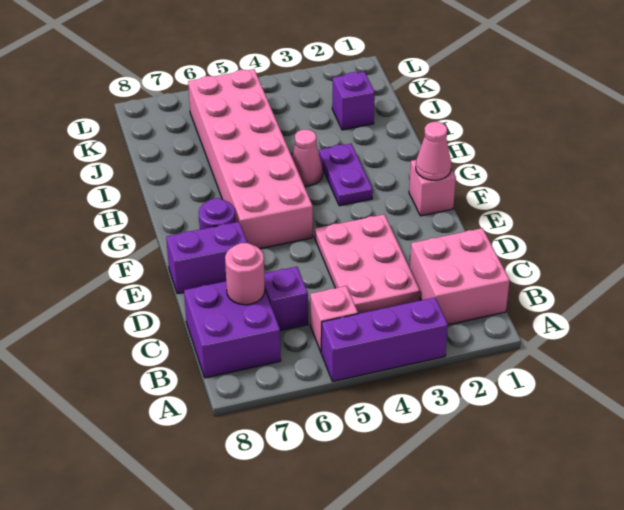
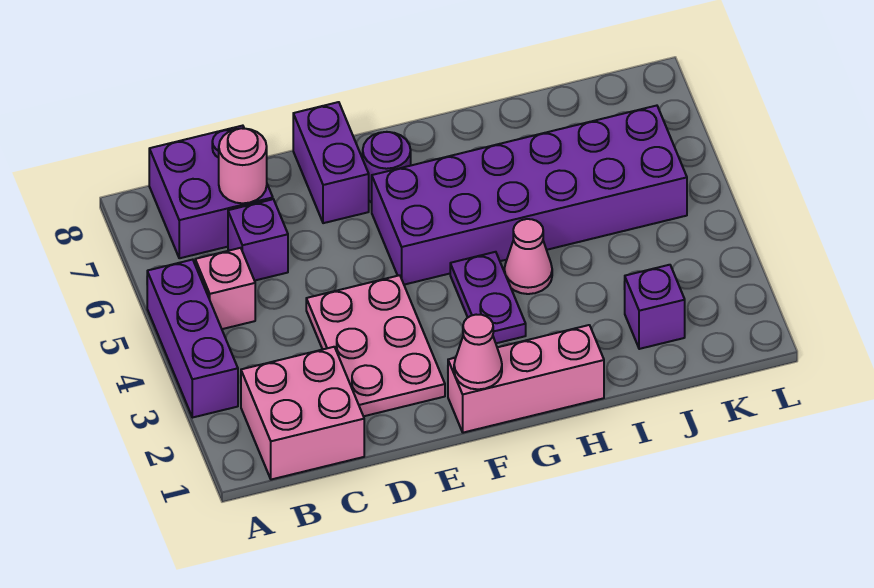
pink 2x3 plate [315,214,420,314] -> pink 2x3 plate turned to [306,275,445,416]
pink 1x1 brick [409,160,456,216] -> pink 1x3 brick [448,325,604,433]
pink 2x6 brick [188,69,313,249] -> purple 2x6 brick [372,106,687,285]
purple 1x2 plate [319,144,373,206] -> purple 1x2 plate turned to [450,252,526,343]

